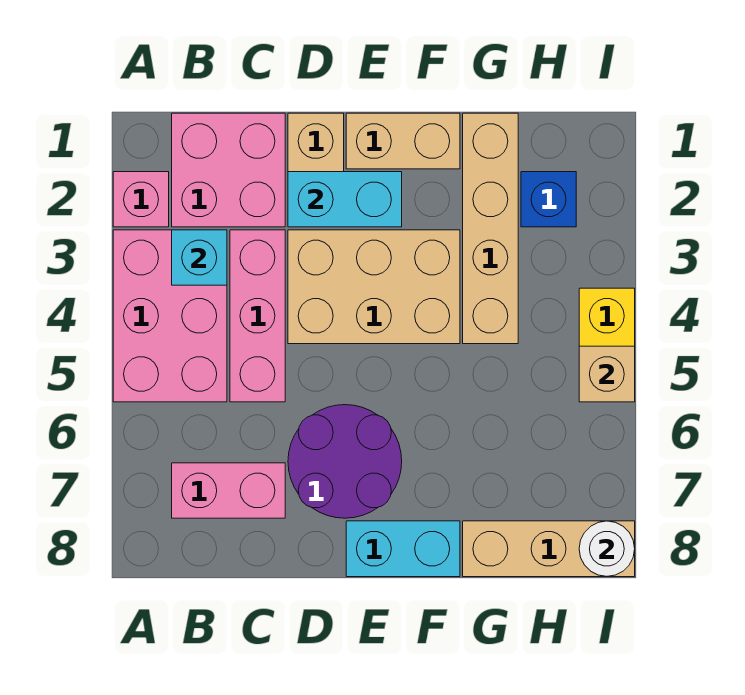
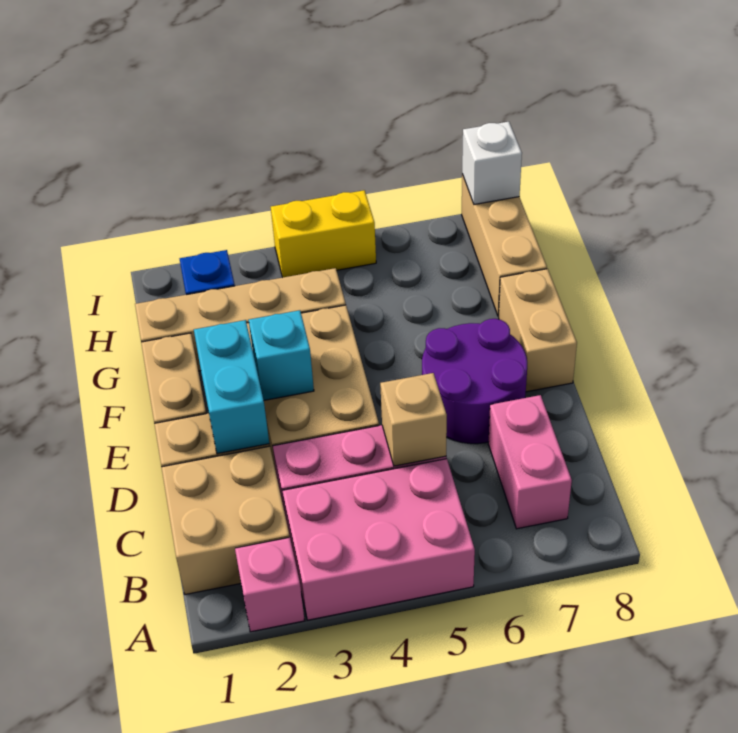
pink 2x2 brick [172,113,285,227] -> tan 2x2 brick [162,446,290,595]
cyan 1x1 brick [172,230,227,285] -> cyan 1x1 brick moved to [249,310,314,400]
cyan 1x2 brick [346,521,460,577] -> tan 1x2 brick [499,269,577,392]
tan 1x1 brick [579,346,635,402] -> tan 1x1 brick moved to [380,373,447,466]
white 1x1 round brick [579,521,635,577] -> white 1x1 brick [462,122,522,204]

